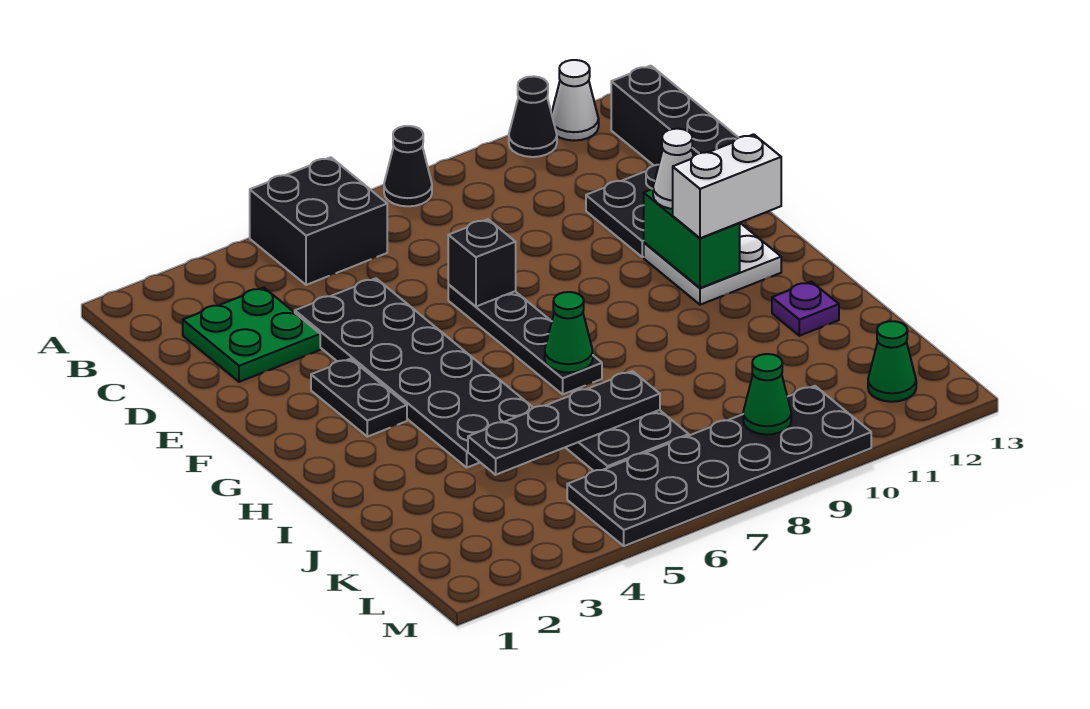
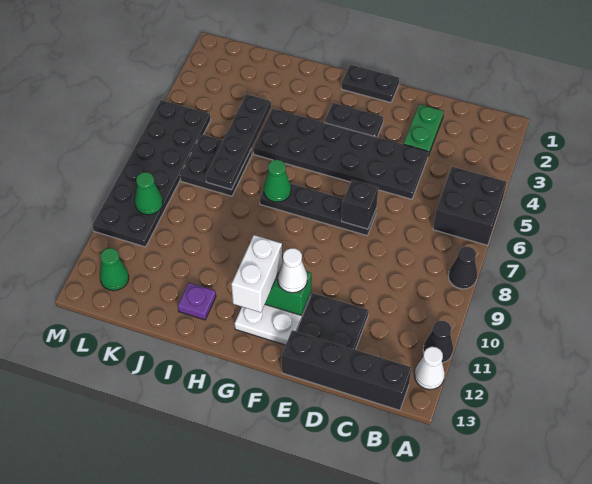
green 2x2 plate [183,288,320,382] -> green 1x2 plate [403,104,444,156]
none -> black 1x2 plate [342,65,399,103]

